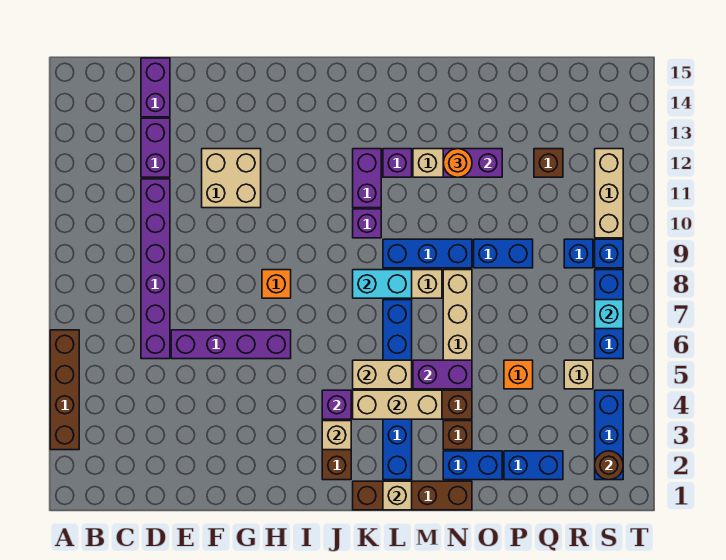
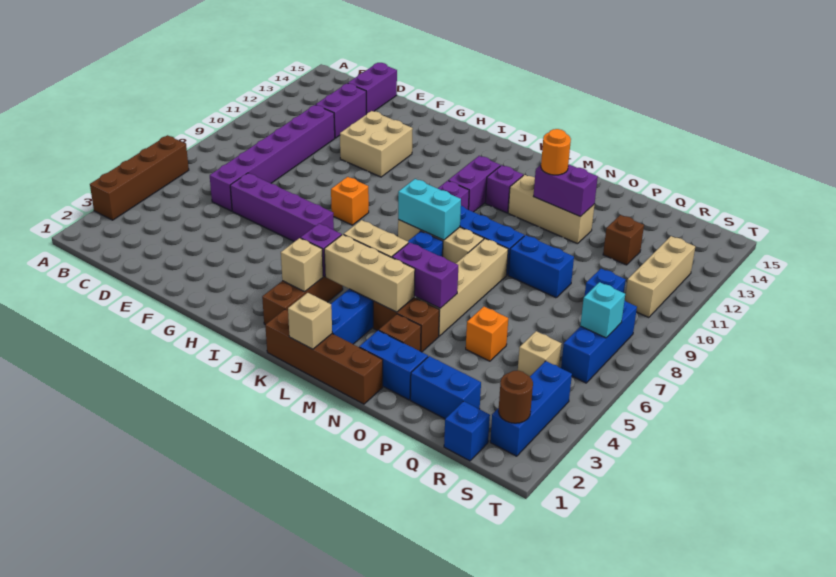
blue 1x1 brick [595,239,623,268] -> blue 1x1 brick moved to [444,401,490,461]

